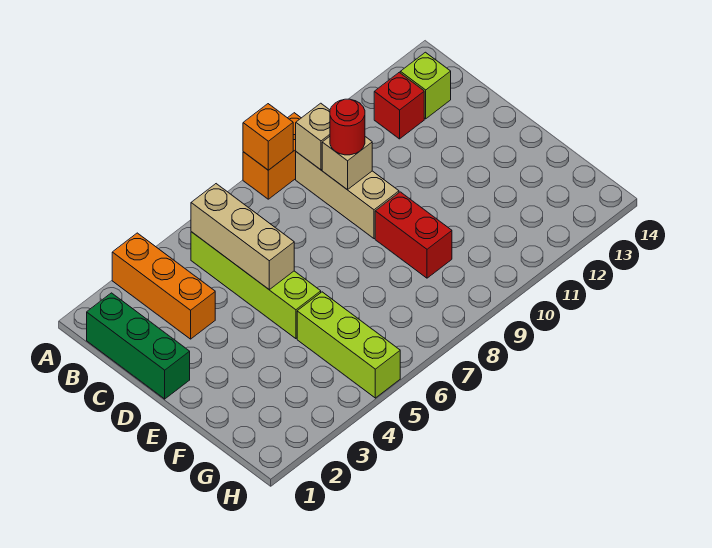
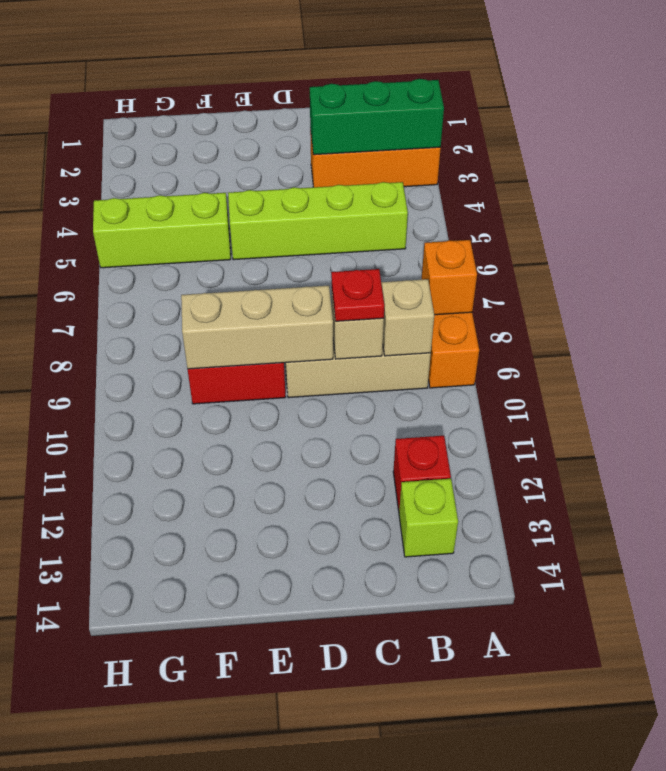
green 1x3 brick [87,293,190,399] -> green 1x3 brick moved to [310,79,444,155]
tan 1x3 brick [191,184,294,289] -> tan 1x3 brick moved to [181,286,333,369]
red 1x1 round brick [330,99,365,155] -> red 1x1 plate [331,269,384,321]

